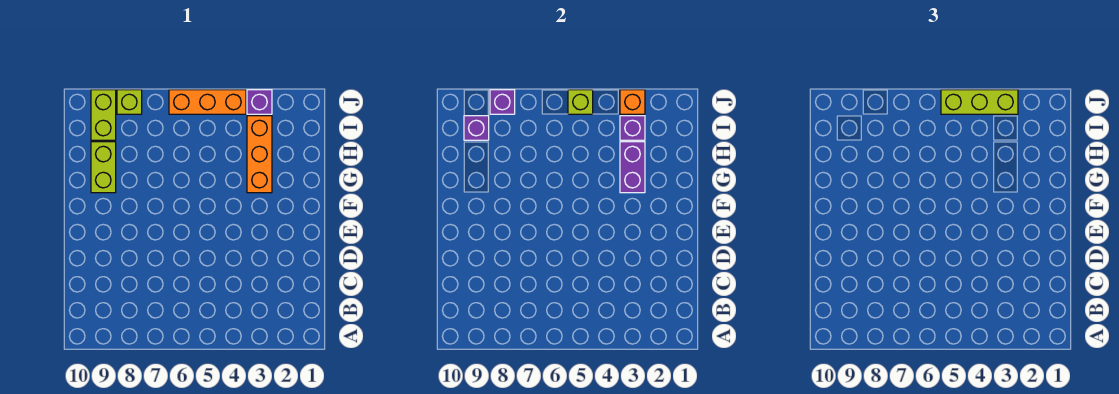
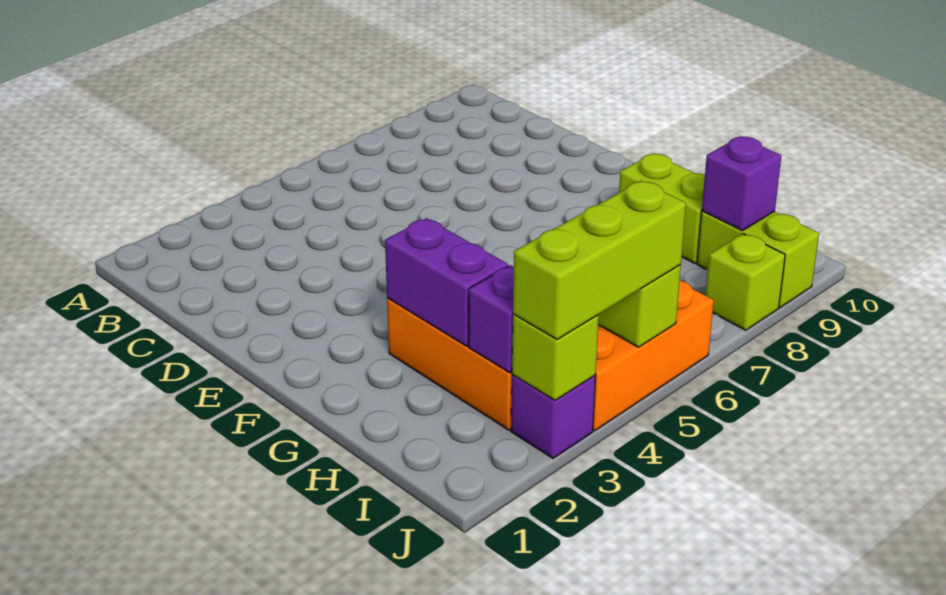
orange 1x1 brick [620,90,645,114] -> lime 1x1 brick [512,314,599,400]
purple 1x1 brick [490,90,515,114] -> none

